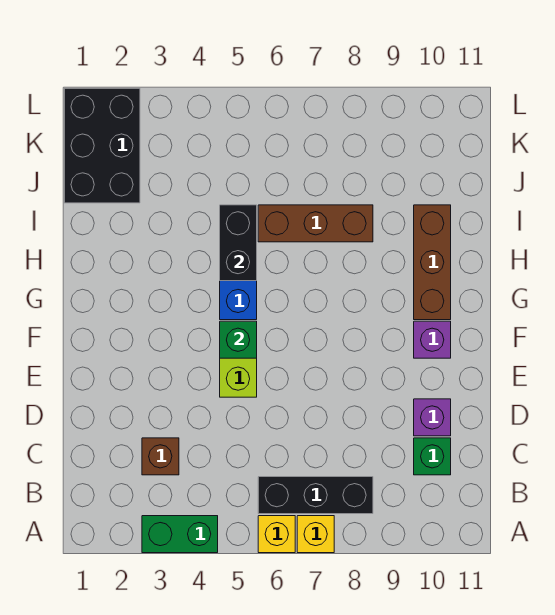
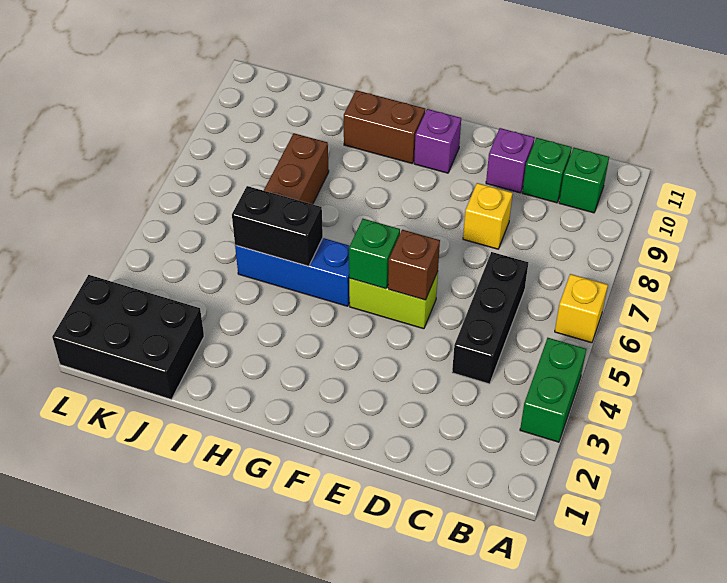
yellow 1x1 brick [297,516,334,553] -> yellow 1x1 brick moved to [463,183,513,249]
black 1x3 brick [258,477,373,514] -> black 1x3 brick moved to [452,252,528,384]
none -> green 1x1 brick [559,148,609,213]
brown 1x1 brick [142,438,179,475] -> brown 1x1 brick moved to [388,230,440,300]
brown 1x3 brick [414,205,451,320] -> brown 1x2 brick [344,90,425,163]

